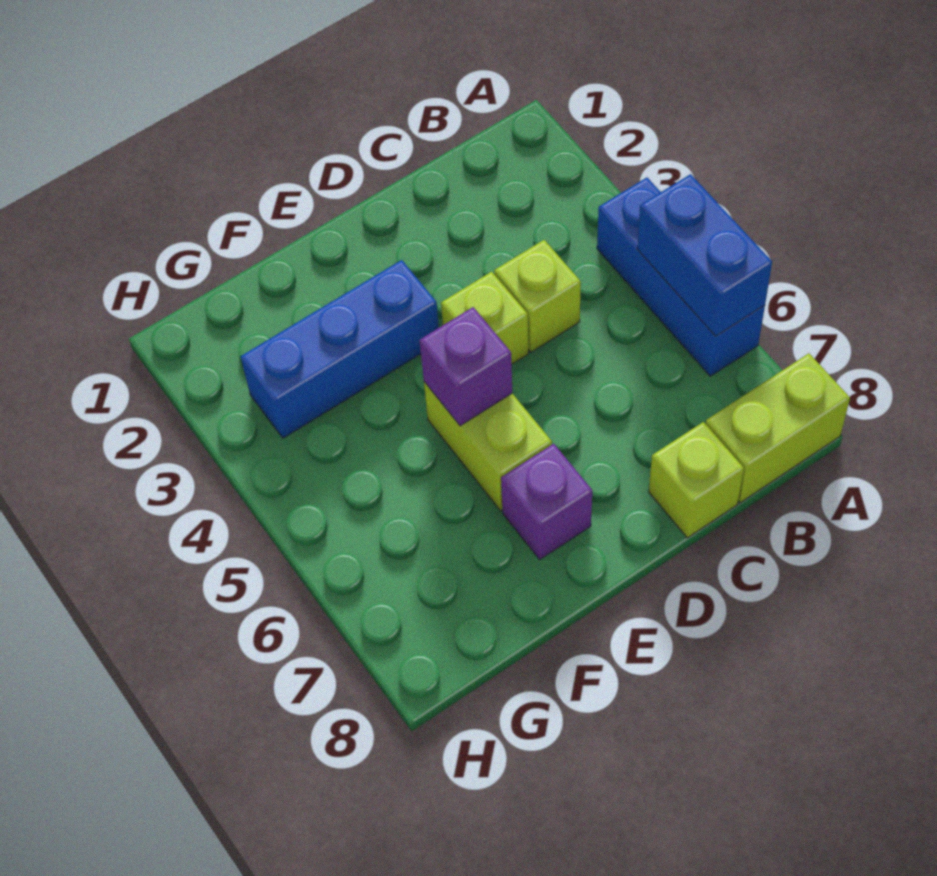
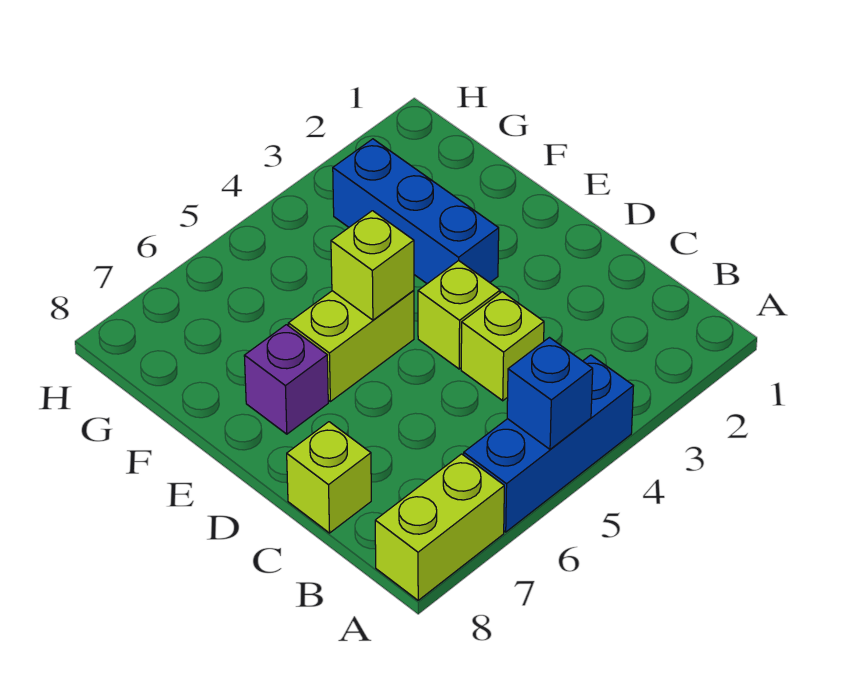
blue 1x2 brick [637,174,772,336] -> blue 1x1 brick [507,338,593,449]
lime 1x2 brick [706,353,850,503] -> lime 1x2 brick turned to [375,454,504,600]
purple 1x1 brick [420,307,512,426] -> lime 1x1 brick [331,211,414,320]

